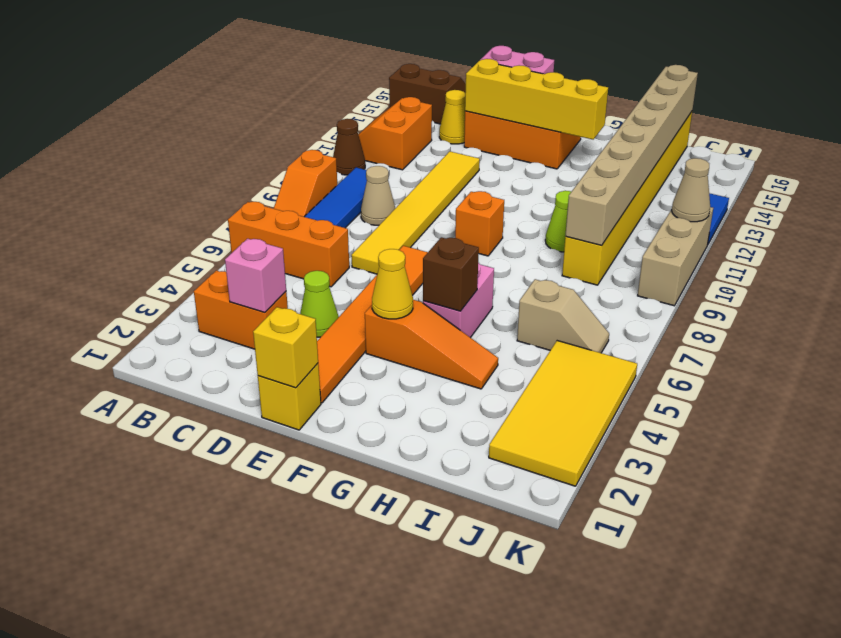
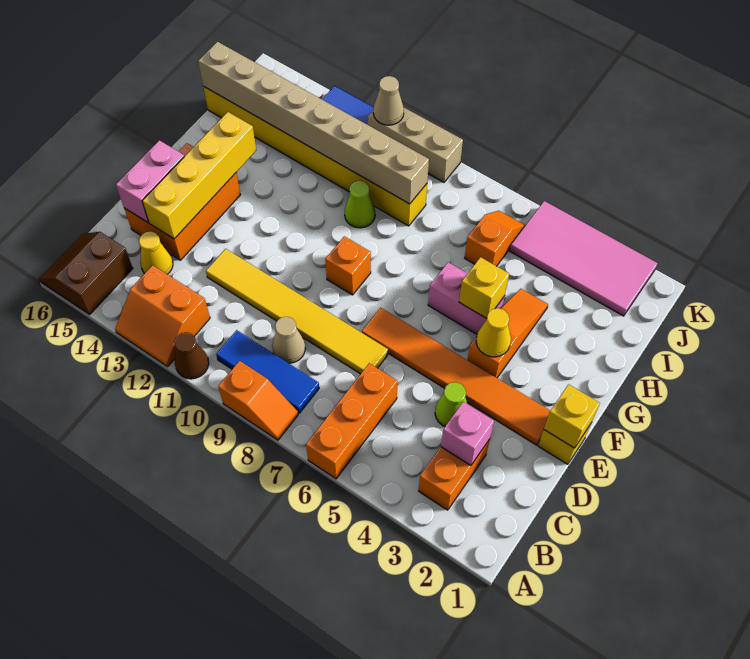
brown 1x1 brick [423,237,479,311] -> yellow 1x1 brick [459,257,509,318]
tan 1x2 slope [517,279,609,353] -> orange 1x2 slope [465,211,525,266]
yellow 2x4 tile [489,341,637,486] -> pink 2x4 tile [510,201,658,316]

